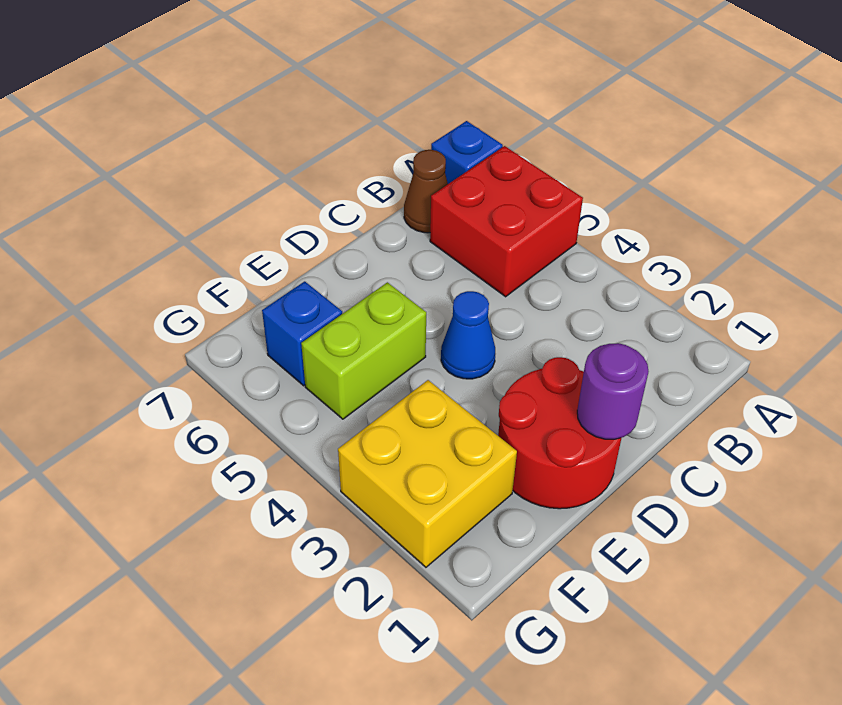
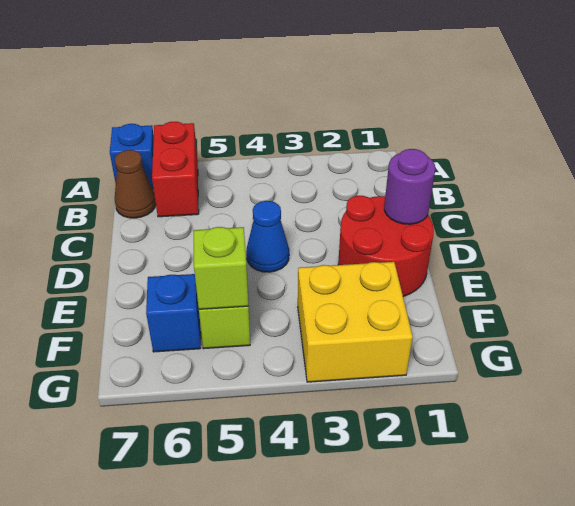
red 2x2 brick [430,146,583,297] -> red 1x2 brick [152,122,199,217]
none -> lime 1x1 brick [193,227,248,309]

